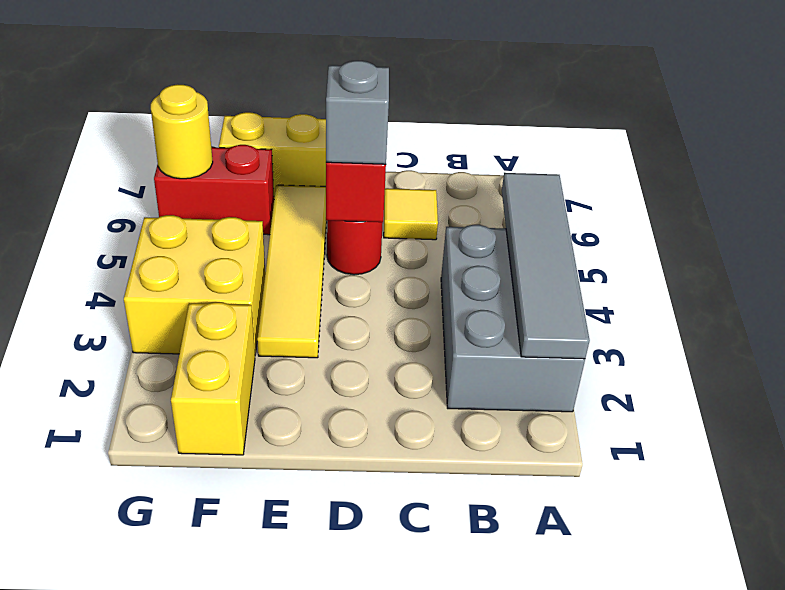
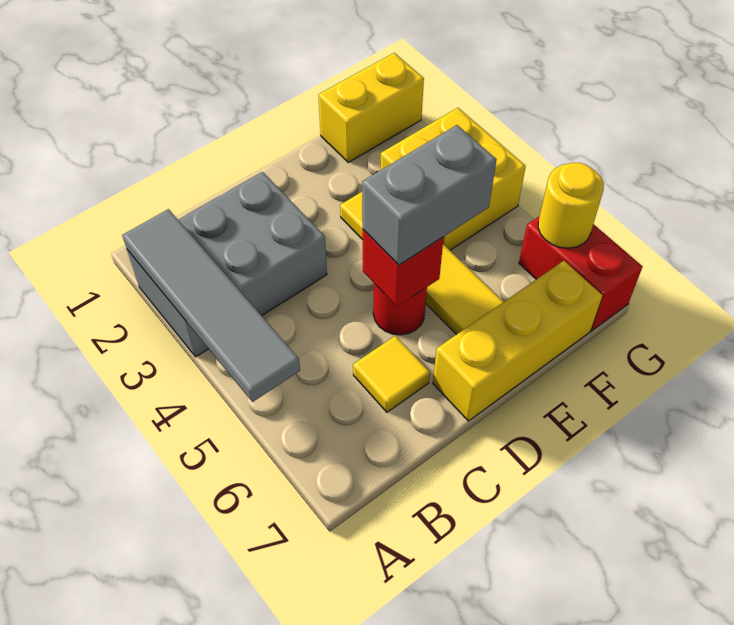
grey 2x3 brick [441,225,585,412] -> grey 2x3 brick turned to [127,172,327,357]
grey 1x1 brick [326,61,389,164] -> grey 1x2 brick [362,125,497,265]
yellow 1x2 brick [171,302,255,455] -> yellow 1x2 brick turned to [318,53,424,162]
red 1x2 brick [154,145,274,235] -> red 1x2 brick turned to [519,216,643,331]

